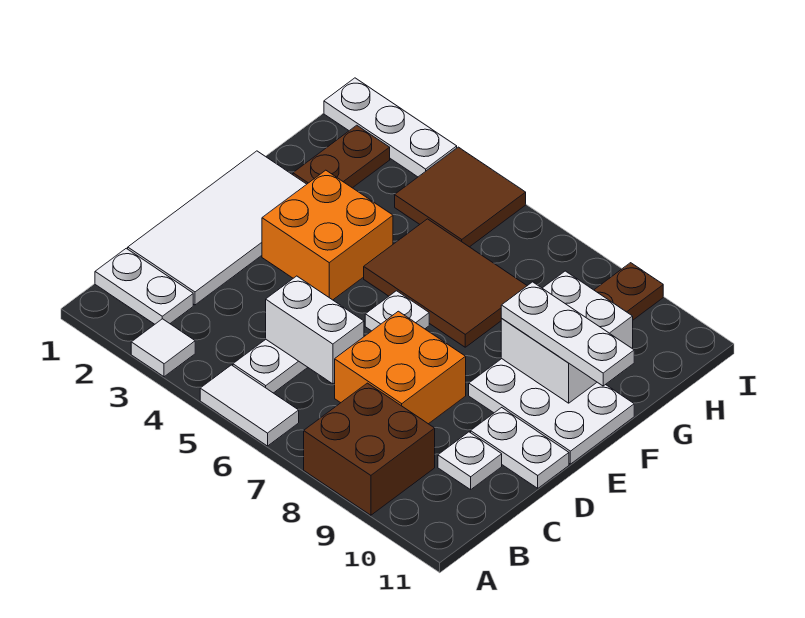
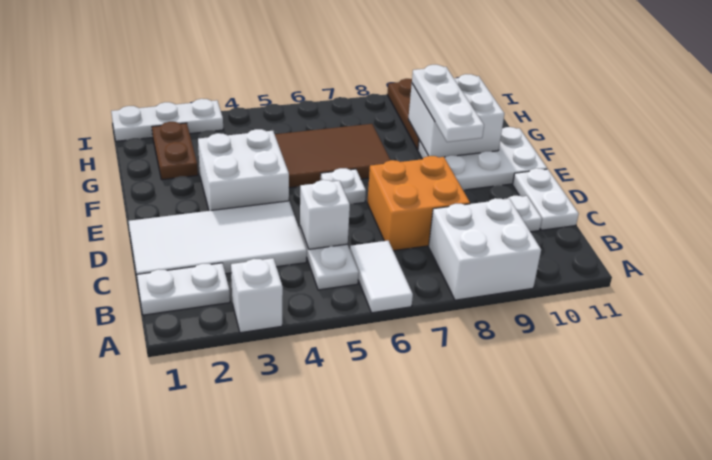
white 1x1 tile [131,319,195,377] -> white 1x1 brick [231,258,283,333]
white 1x2 tile [200,365,299,446] -> white 1x2 tile turned to [350,241,413,313]
brown 2x2 brick [304,383,435,515] -> white 2x2 brick [429,198,541,300]
white 2x4 tile [128,151,307,305] -> white 2x4 tile turned to [129,201,307,282]
white 1x2 brick [266,276,364,384] -> white 1x1 brick [300,180,350,249]
white 1x2 plate [471,408,569,488] -> white 1x2 plate turned to [513,168,579,230]
orange 2x2 brick [262,170,393,300] -> white 2x2 brick [198,129,289,211]
white 1x3 plate [501,282,634,386] -> white 1x3 plate turned to [412,65,484,142]
brown 2x2 tile [395,147,526,247] -> none

